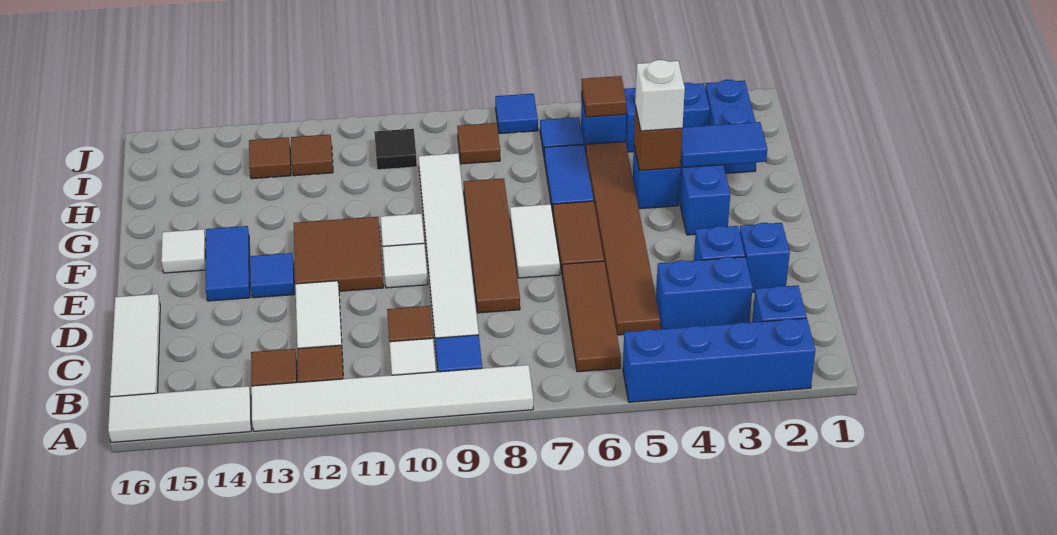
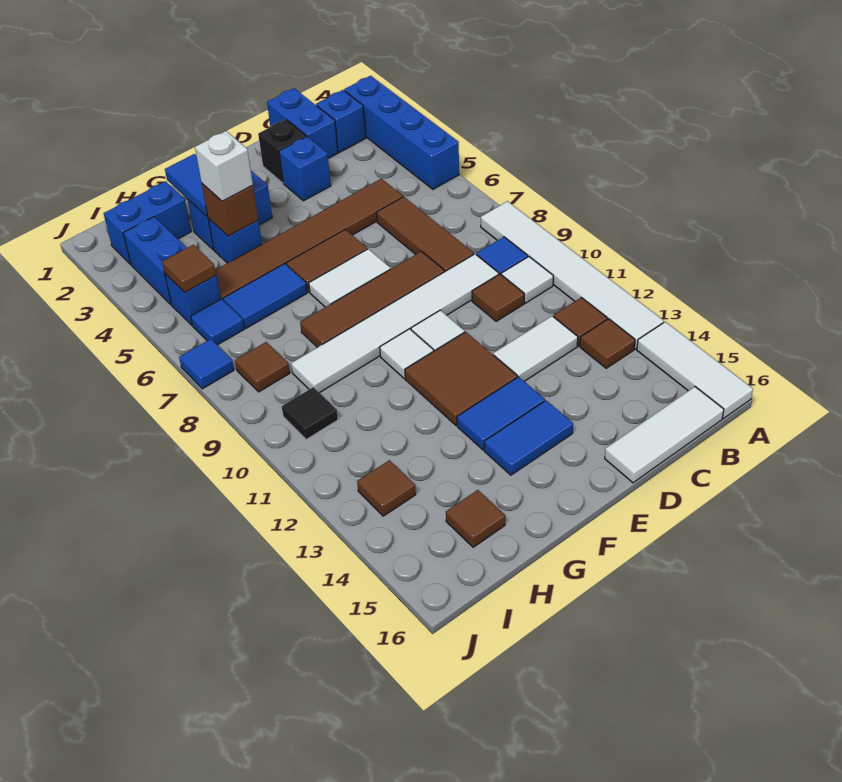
brown 1x3 tile [562,261,621,372] -> brown 1x3 tile turned to [376,197,474,271]
blue 1x2 brick [656,257,753,329] -> blue 1x2 brick moved to [267,88,338,158]
blue 1x1 brick [740,223,790,292] -> black 1x1 brick [258,119,306,183]
blue 1x1 tile [250,253,295,298] -> blue 1x2 tile [457,377,545,450]
white 1x1 tile [161,229,206,273] -> none
brown 1x1 tile [291,134,333,176] -> brown 1x1 tile moved to [446,490,505,547]

